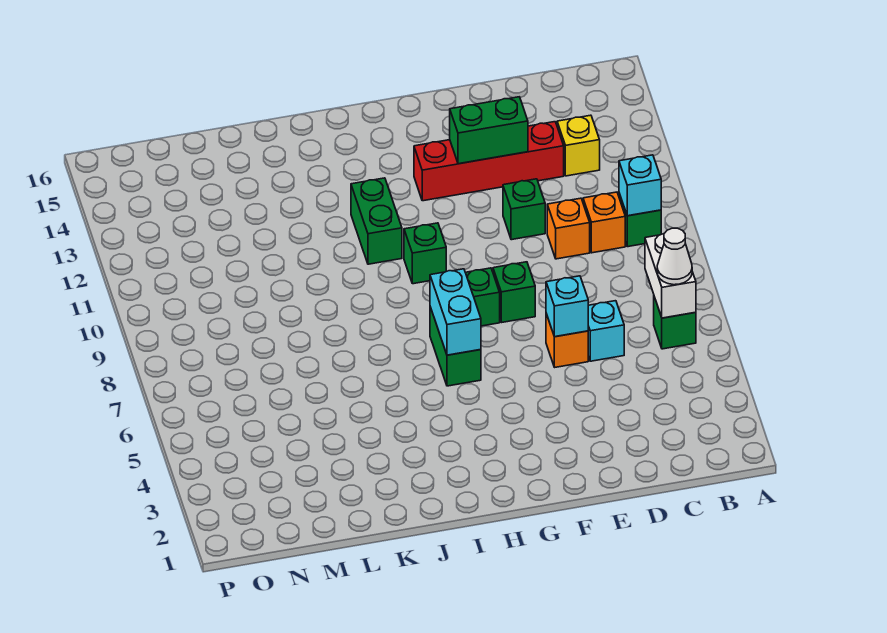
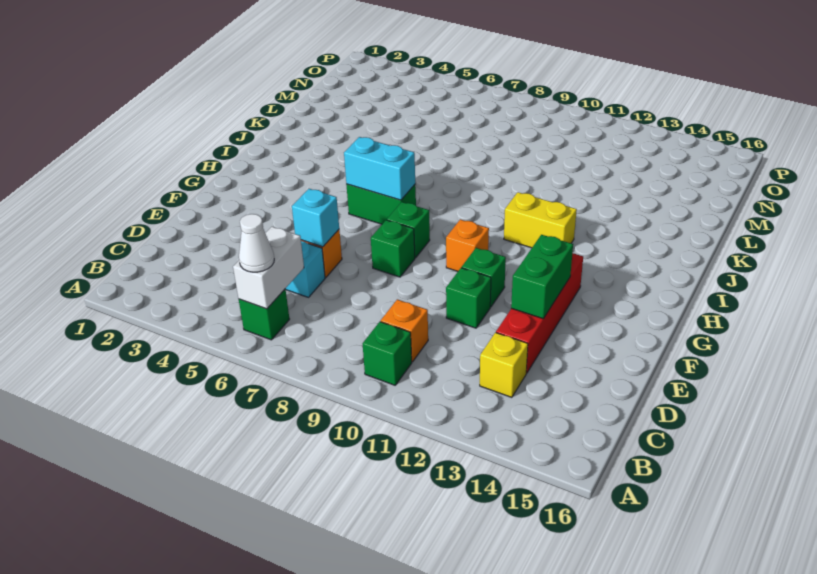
white 1x2 brick [645,234,696,318] -> white 1x2 brick turned to [233,227,304,309]
cyan 1x1 brick [619,155,661,216] -> none
orange 1x1 brick [547,198,590,259] -> orange 1x1 brick moved to [446,219,489,271]
green 1x1 brick [404,223,446,284] -> green 1x1 brick moved to [462,248,506,307]
green 1x2 brick [351,178,402,264] -> yellow 1x2 brick [504,192,577,248]

